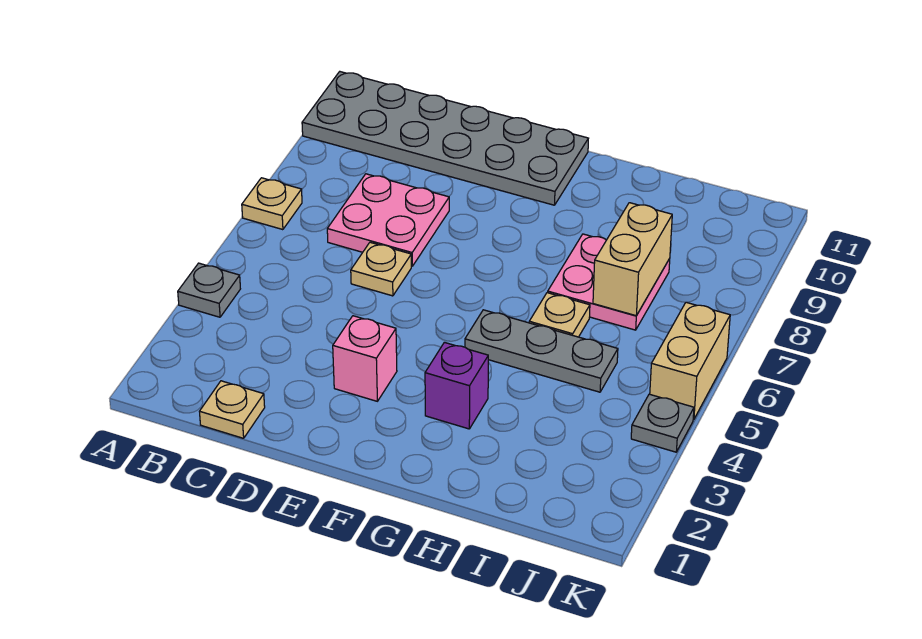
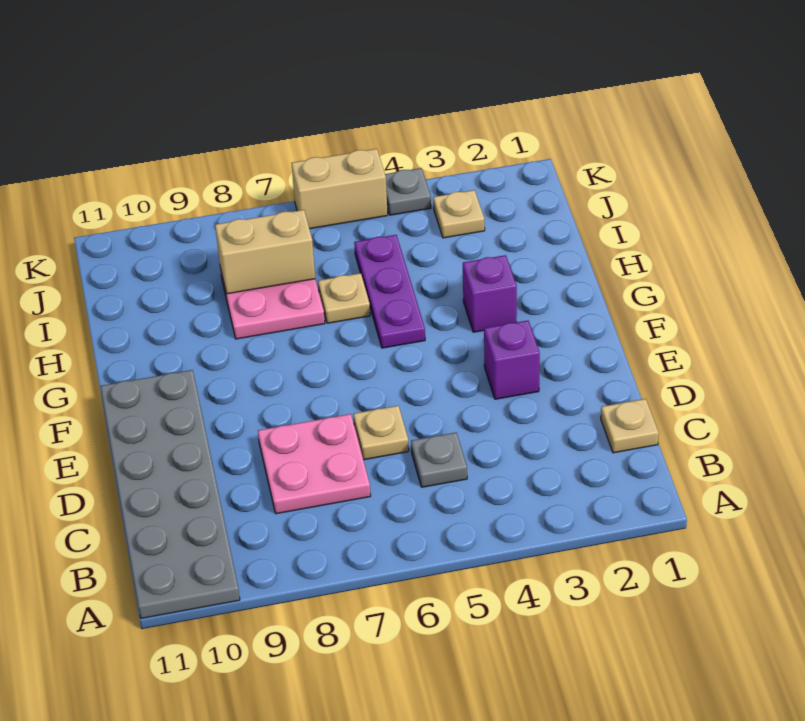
grey 1x1 plate [178,263,240,317] -> grey 1x1 plate moved to [411,433,467,487]
tan 1x1 plate [242,178,302,230] -> tan 1x1 plate moved to [433,190,485,238]
pink 1x1 brick [333,316,397,401] -> purple 1x1 brick [484,320,540,399]
grey 1x3 plate [465,310,618,392] -> purple 1x3 plate [354,235,425,348]

